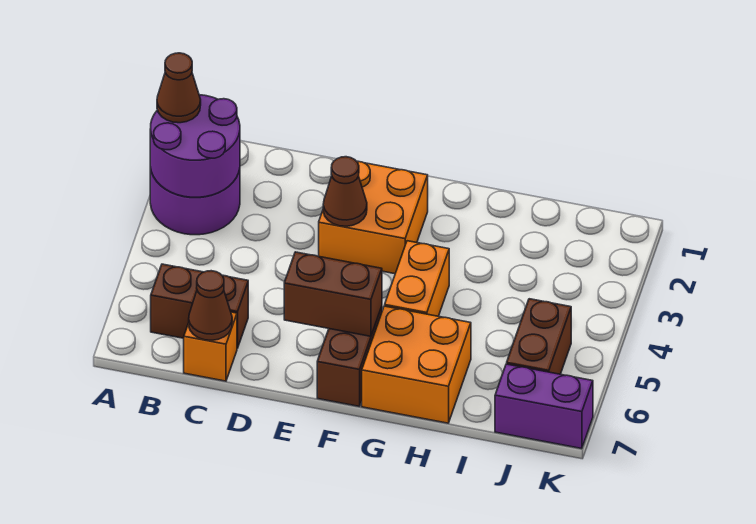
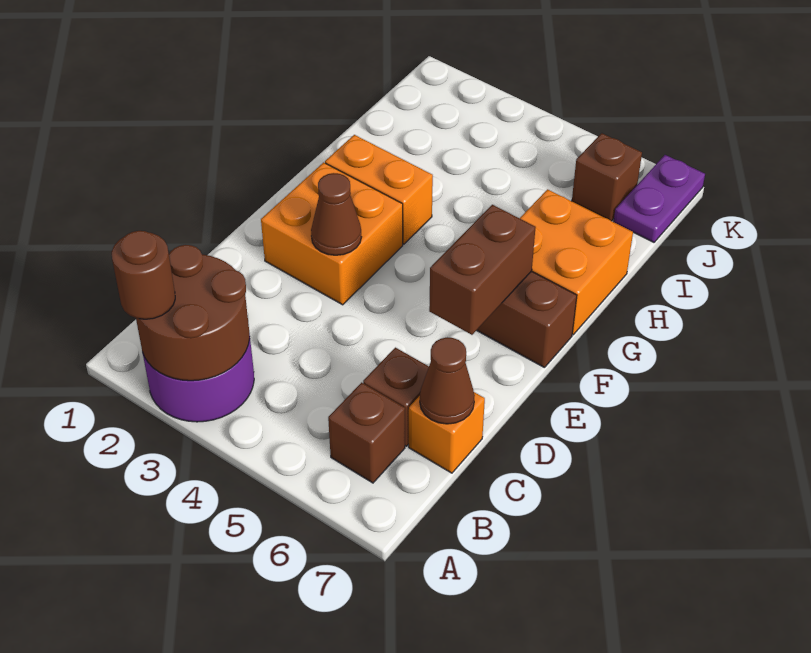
purple 2x2 round brick [150,95,240,197] -> brown 2x2 round brick [136,245,250,381]
brown 1x1 cone [157,53,201,123] -> brown 1x1 round brick [112,231,175,319]
orange 1x2 brick [385,241,449,316] -> orange 1x2 brick moved to [325,135,433,244]
brown 1x2 brick [507,299,571,374] -> brown 1x1 brick [572,133,642,221]
purple 1x2 brick [495,364,593,449] -> purple 1x2 plate [614,155,705,242]

